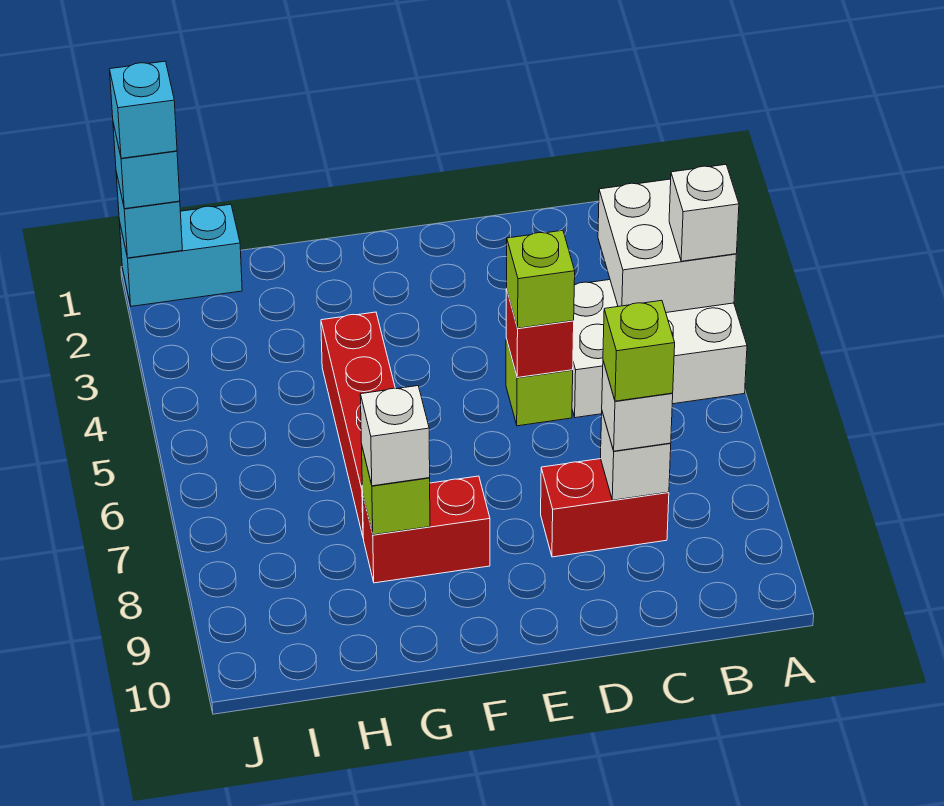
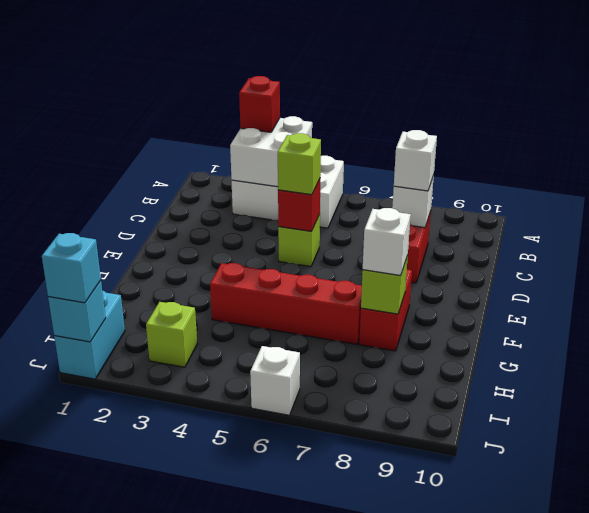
none -> red 1x1 brick [239,76,280,132]
white 2x3 brick [572,280,747,418] -> white 2x3 brick turned to [232,156,344,228]
white 1x1 brick [669,165,739,261] -> white 1x1 brick moved to [250,346,300,415]
lime 1x1 brick [603,300,675,401] -> lime 1x1 brick moved to [146,302,197,367]
cyan 1x1 brick [110,61,177,158] -> none

